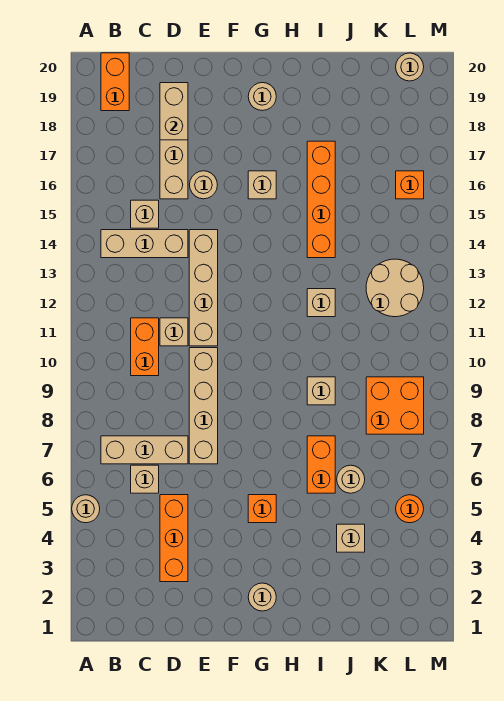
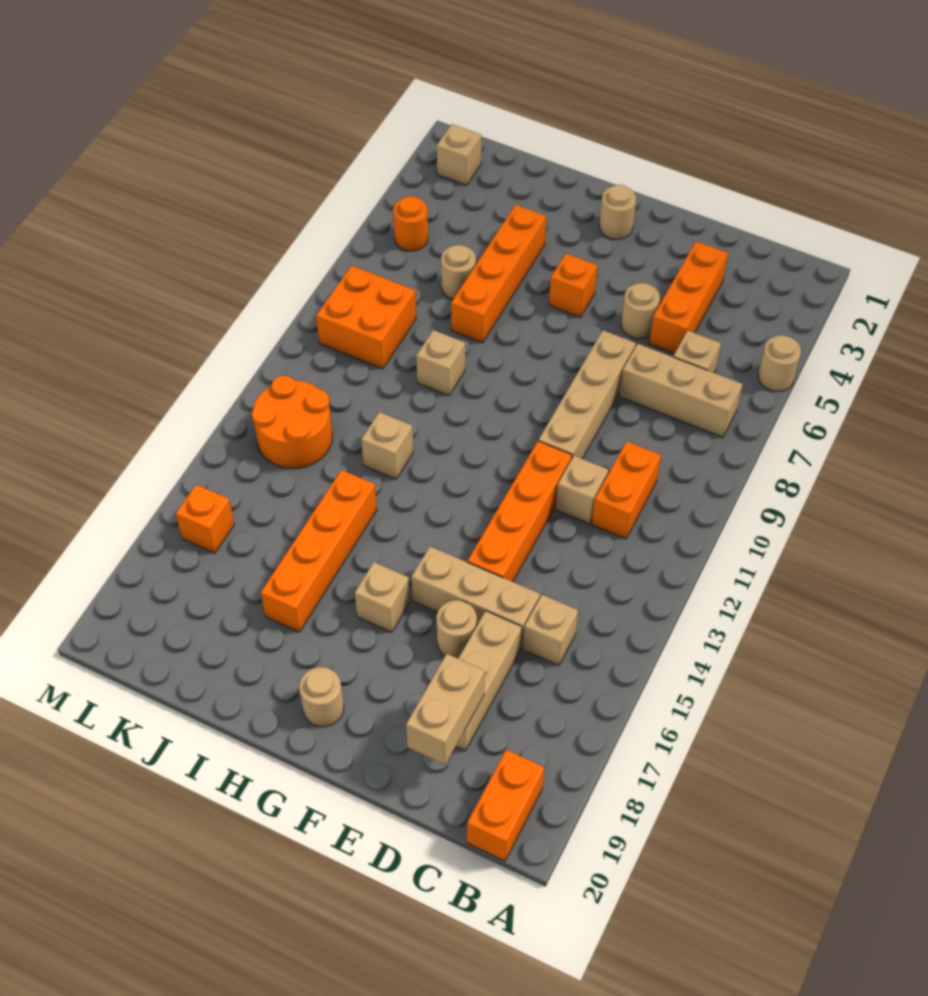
tan 1x3 brick [101,230,188,258] -> tan 1x3 brick moved to [411,547,540,648]
tan 1x4 brick [189,230,218,346] -> orange 1x4 brick [468,441,572,582]
orange 1x2 brick [307,436,335,493] -> orange 1x4 brick [451,205,546,343]
tan 1x1 brick [337,524,365,552] -> tan 1x1 brick moved to [437,124,481,185]
tan 2x2 round brick [366,259,424,317] -> orange 2x2 round brick [252,375,332,469]
tan 1x1 round brick [396,53,424,81] -> tan 1x1 round brick moved to [621,283,660,338]

